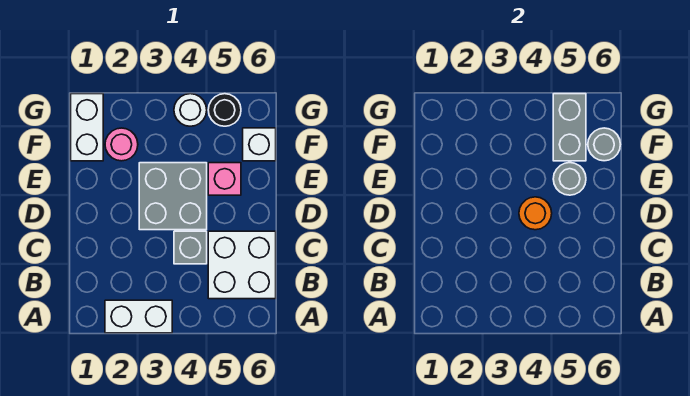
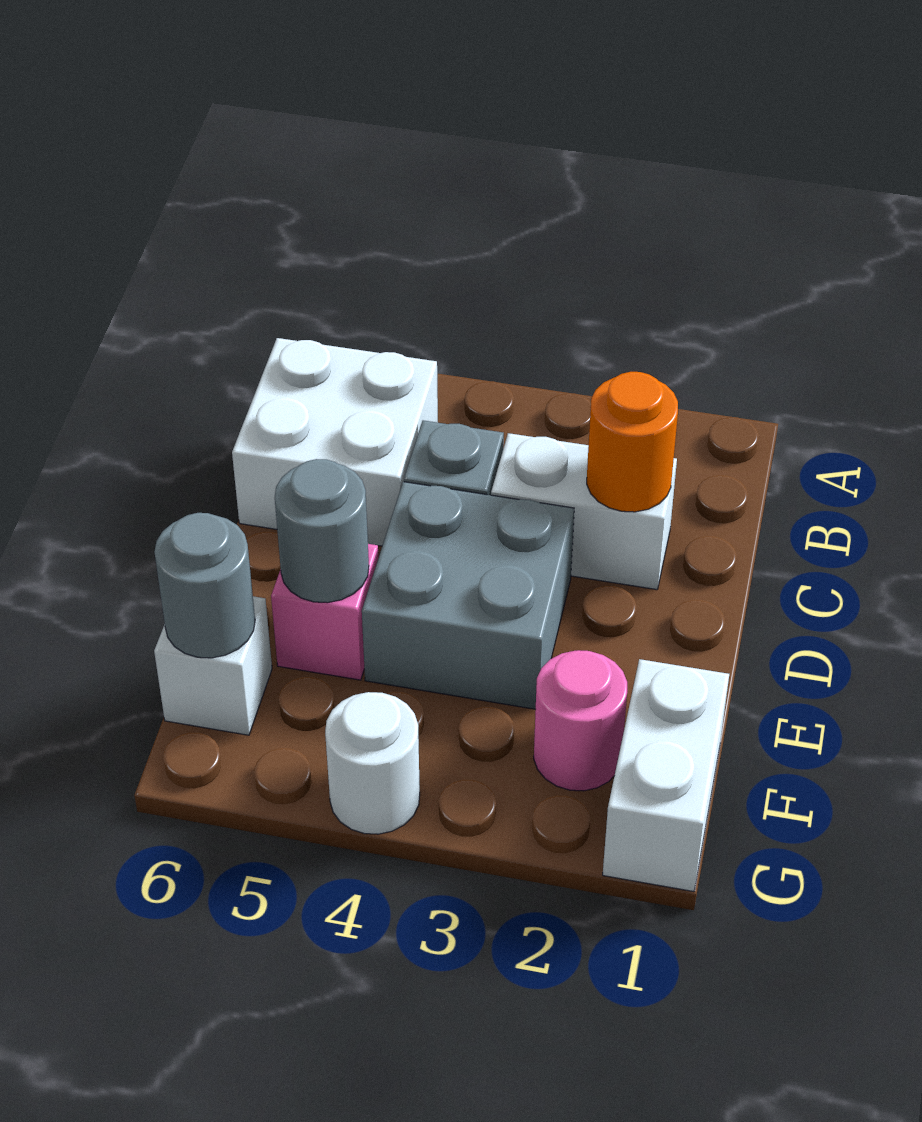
white 1x2 brick [105,300,172,333] -> white 1x2 brick moved to [491,433,677,590]
orange 1x1 round brick [519,197,552,230] -> orange 1x1 round brick moved to [587,372,678,512]
grey 1x2 brick [553,94,586,161] -> none
black 1x1 round brick [208,94,241,126] -> none

